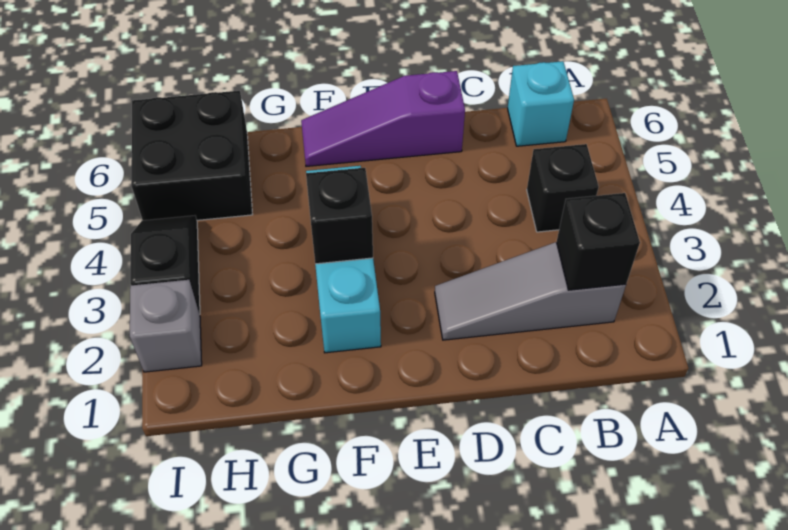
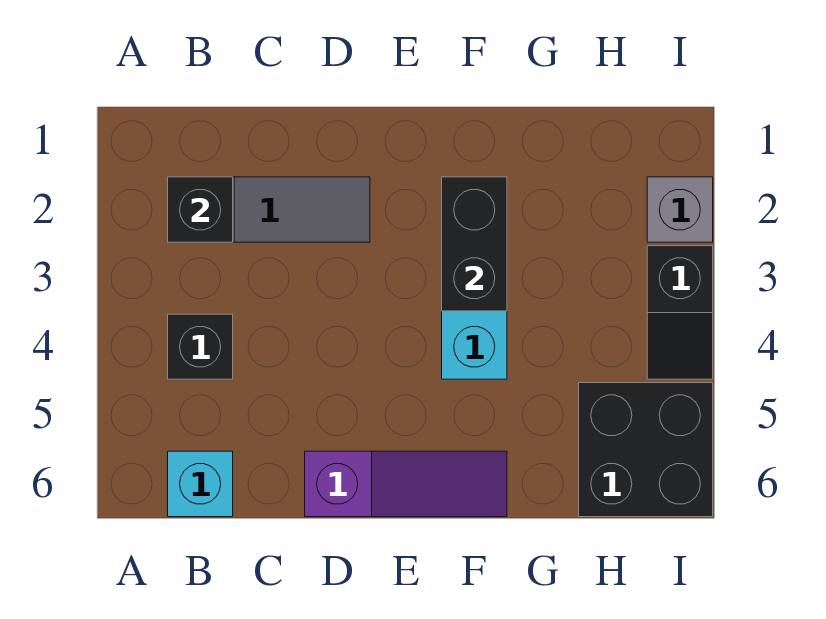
black 1x1 brick [306,168,373,264] -> black 1x2 brick [442,177,507,311]

